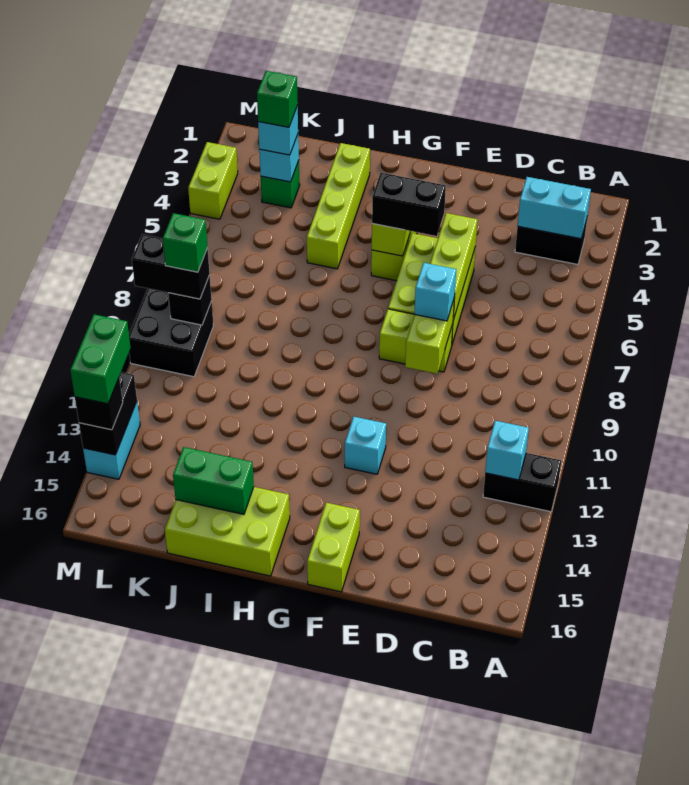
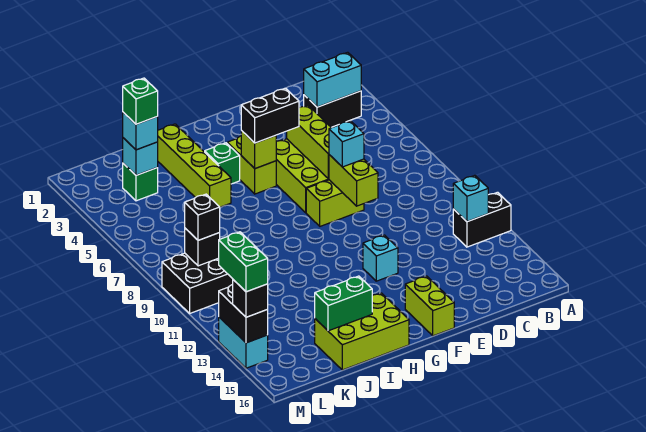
black 1x2 brick [132,234,210,299] -> black 1x1 brick [185,194,220,240]
green 1x1 brick [163,213,208,272] -> green 1x1 brick moved to [205,143,240,184]
lime 1x2 brick [188,142,238,219] -> none

